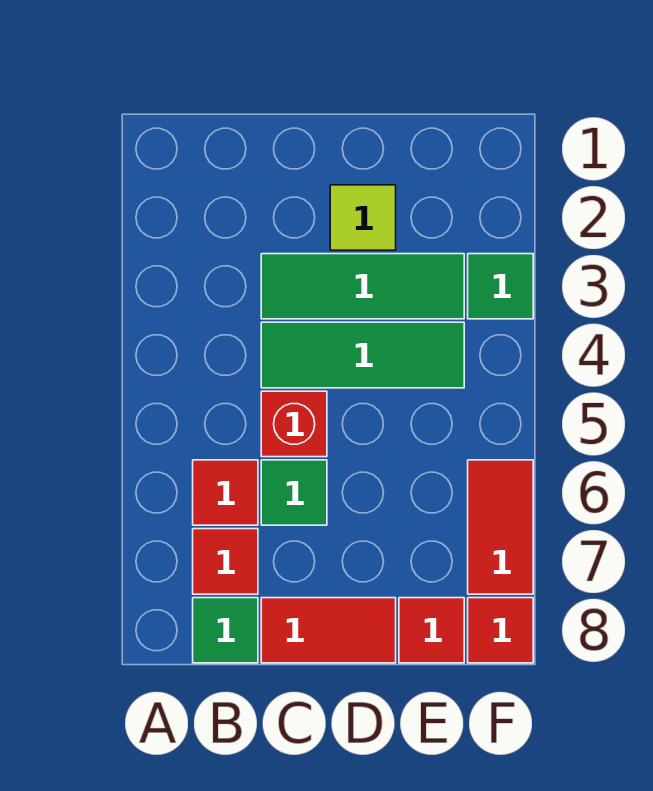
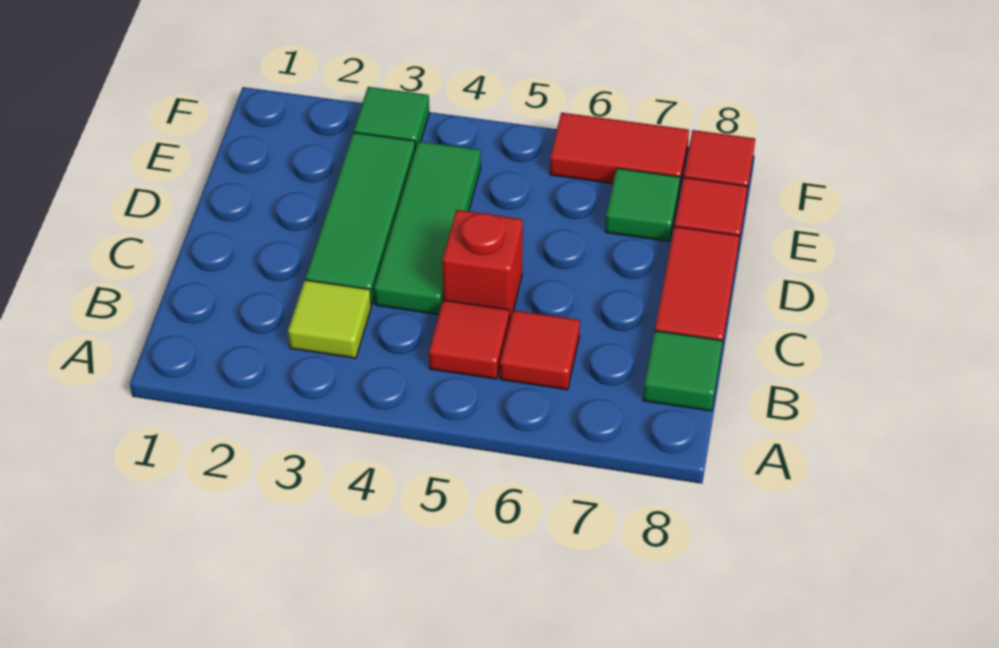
red 1x1 tile [193,529,258,594] -> red 1x1 tile moved to [429,300,509,379]
green 1x1 tile [261,460,327,525] -> green 1x1 tile moved to [605,168,680,241]
lime 1x1 tile [330,185,396,250] -> lime 1x1 tile moved to [288,280,371,358]

